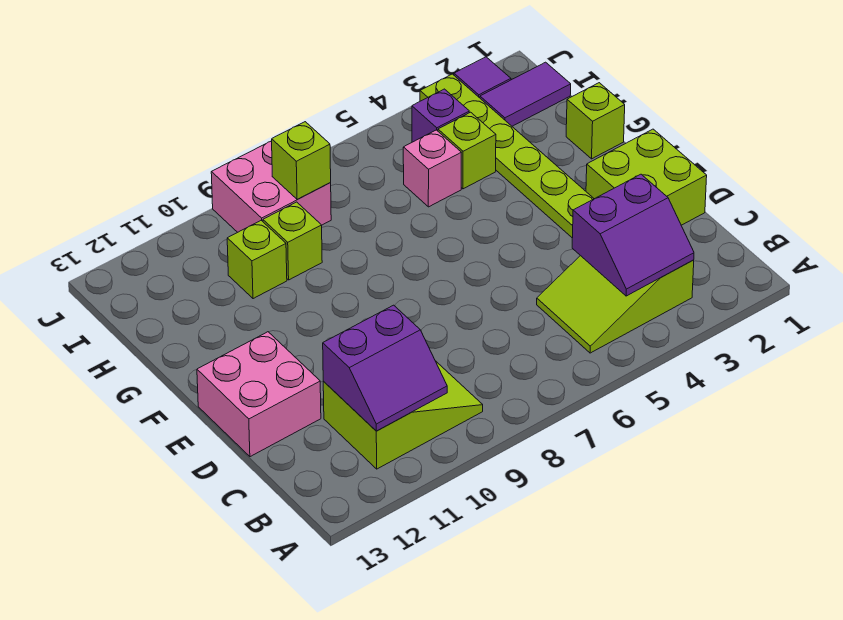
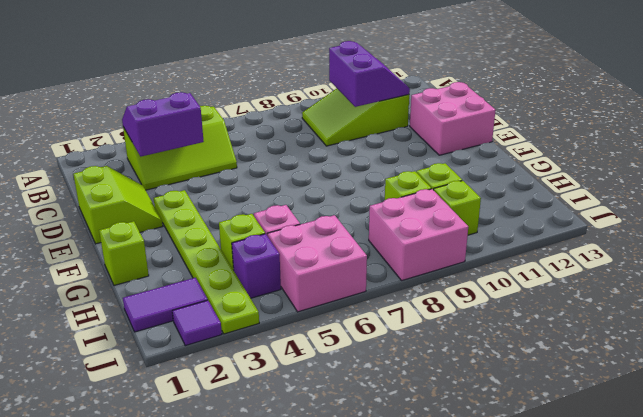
lime 2x3 slope [537,256,694,353] -> lime 2x3 slope turned to [123,106,237,190]
purple 2x2 slope [323,305,447,431] -> purple 2x2 slope turned to [329,41,410,107]
lime 2x2 brick [586,129,707,225] -> lime 2x2 slope [74,166,163,244]
none -> pink 2x2 brick [268,215,367,312]
lime 1x1 brick [272,122,331,200] -> lime 1x1 brick moved to [434,181,481,235]

